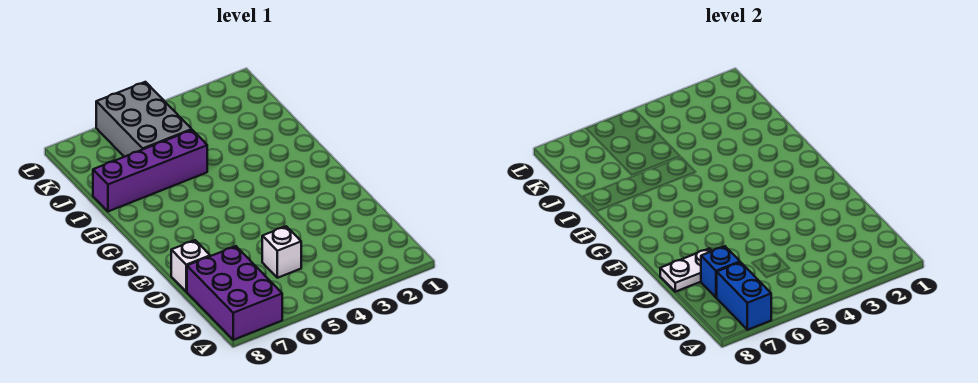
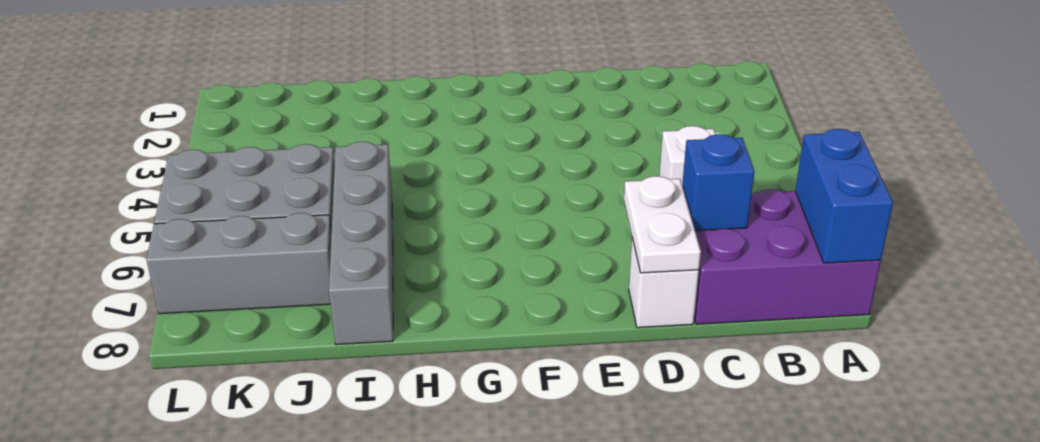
blue 1x2 brick [717,262,771,330] -> blue 1x2 brick turned to [795,129,893,263]
purple 1x4 brick [93,130,207,211] -> grey 1x4 brick [329,142,393,345]
none -> grey 1x3 brick [146,213,332,314]

